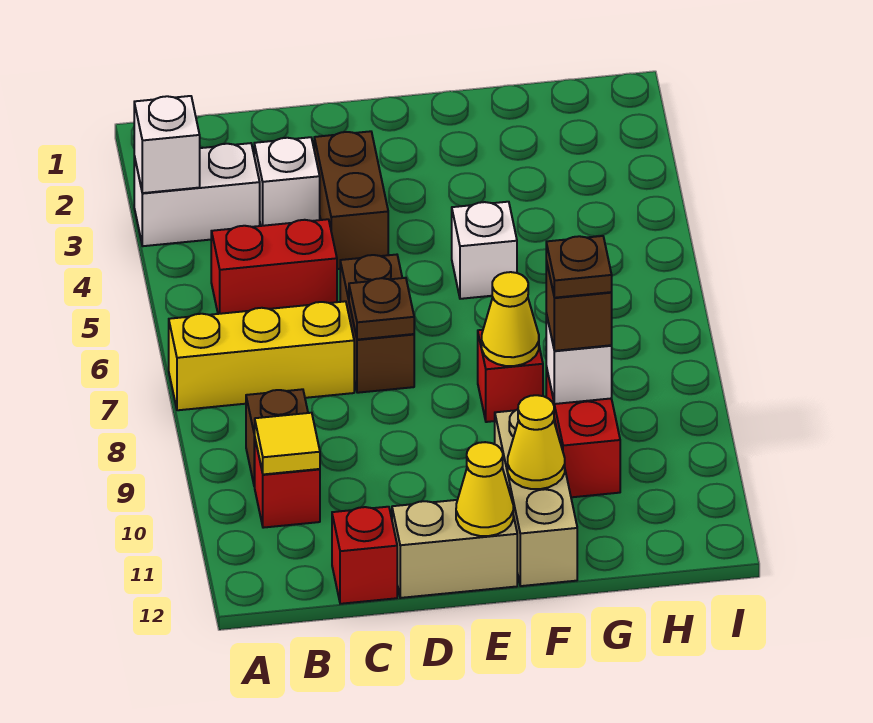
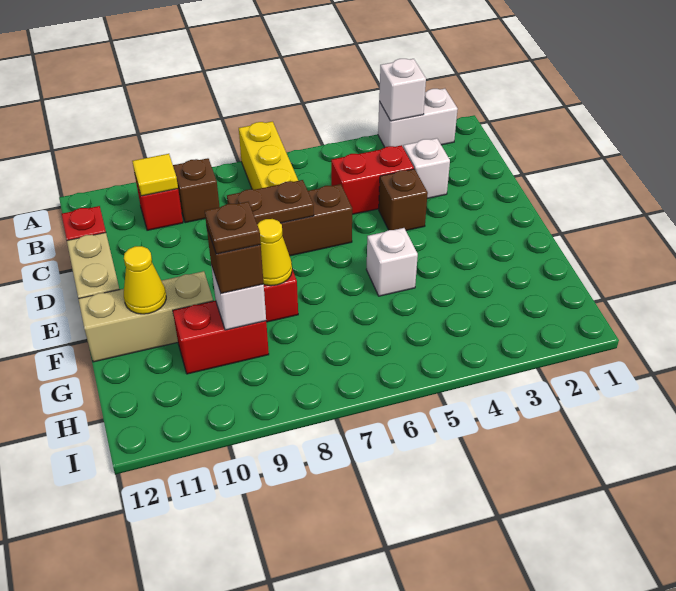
white 1x2 brick [134,143,260,246] -> white 1x2 brick turned to [378,89,458,147]
red 1x2 brick [211,219,337,314] -> red 1x2 brick turned to [331,145,414,214]
brown 1x2 brick [314,131,388,269] -> brown 1x1 brick [379,169,428,230]
brown 1x1 plate [349,278,414,340] -> brown 1x2 plate [227,180,314,224]
yellow 1x1 cone [456,442,513,536] -> none

